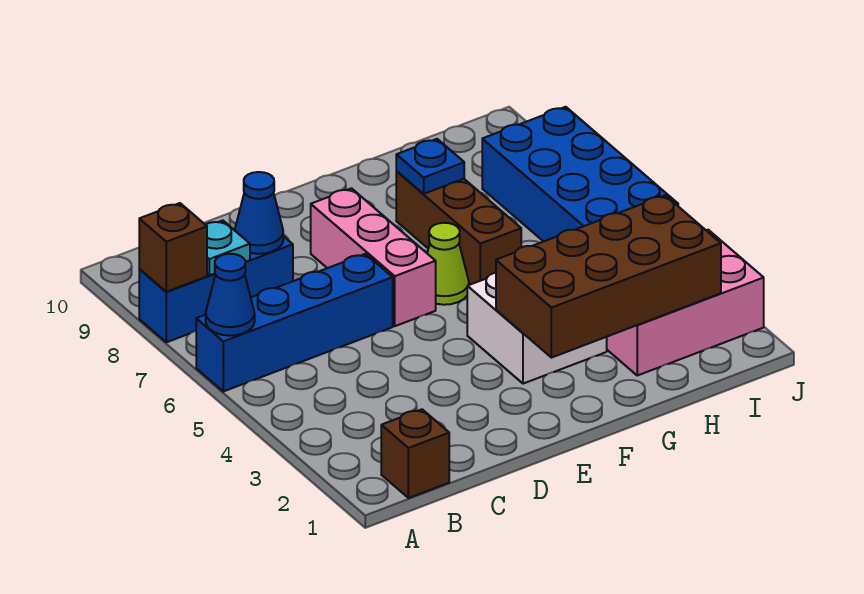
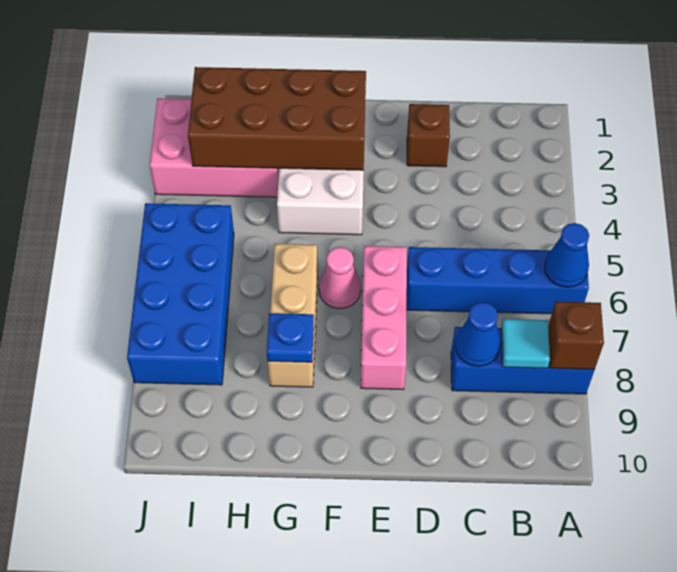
brown 1x1 brick [381,409,449,498] -> brown 1x1 brick moved to [407,104,450,167]
cyan 1x1 plate [205,220,250,275] -> cyan 1x1 tile [501,319,550,368]
lime 1x1 cone [427,223,469,305] -> pink 1x1 cone [319,247,361,309]
brown 1x3 brick [396,171,521,285] -> tan 1x3 brick [268,244,318,387]

